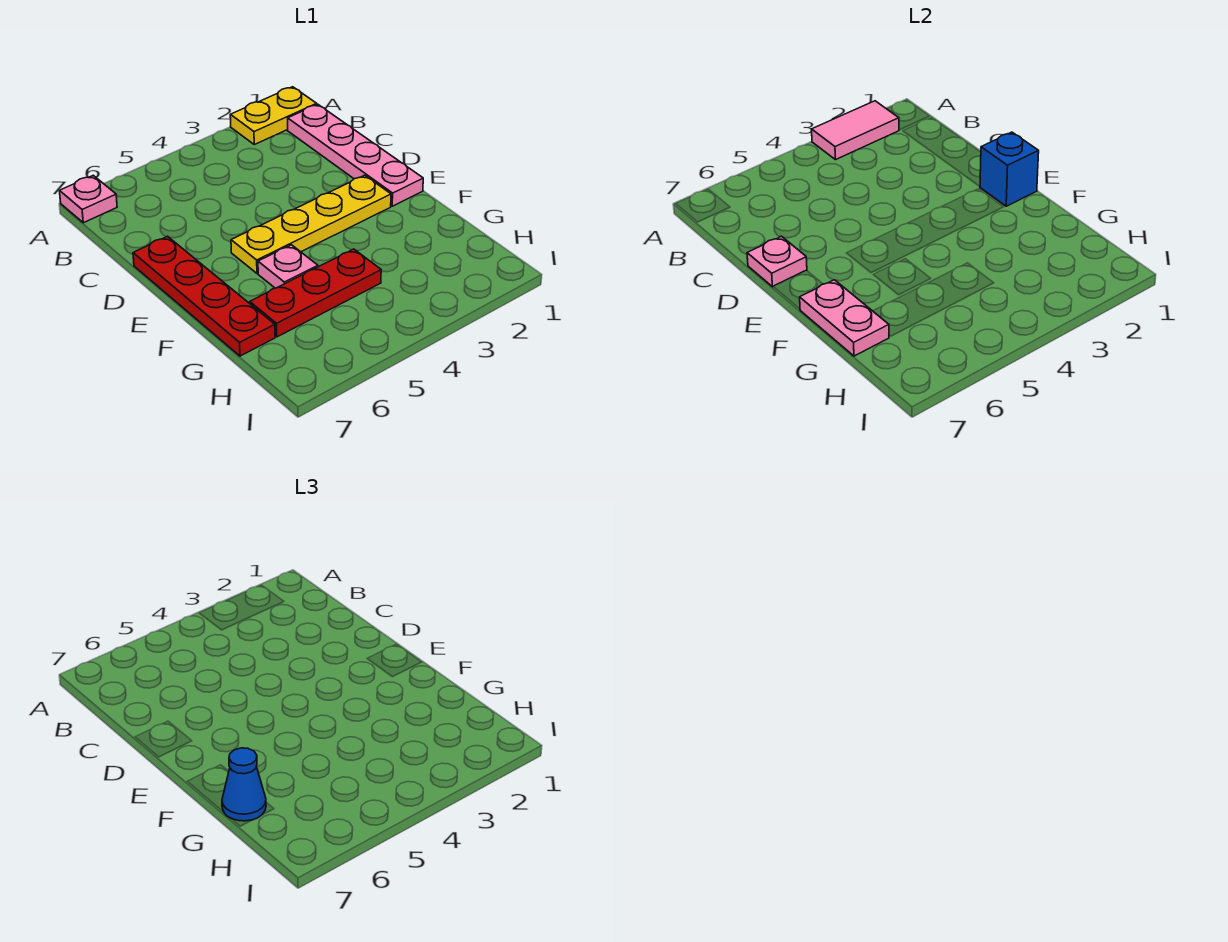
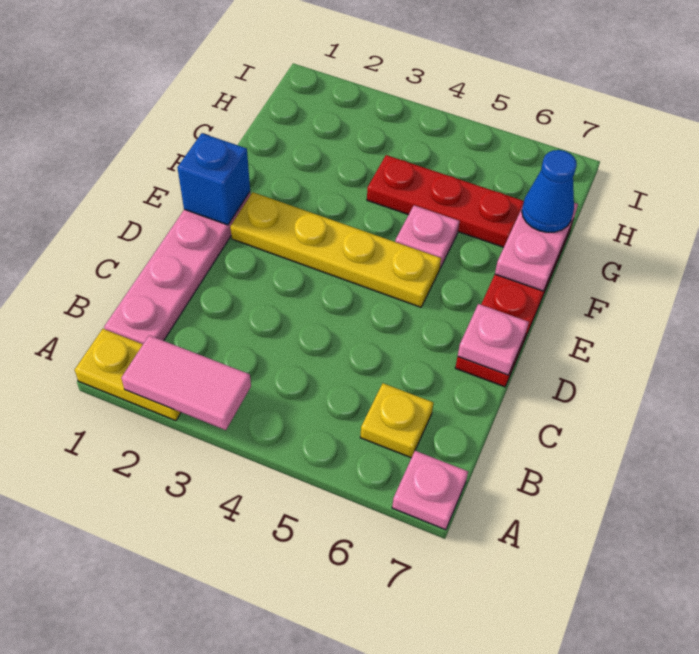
none -> yellow 1x1 plate [360,383,433,458]

